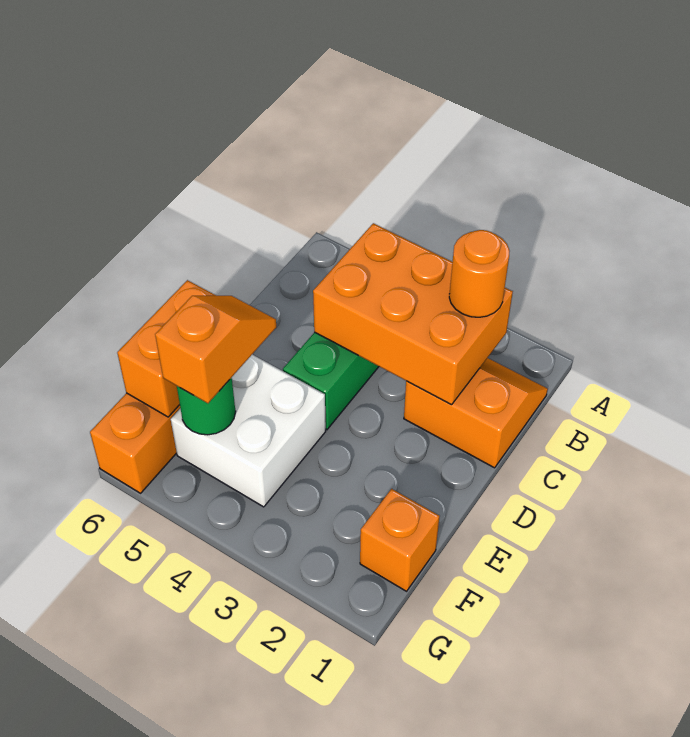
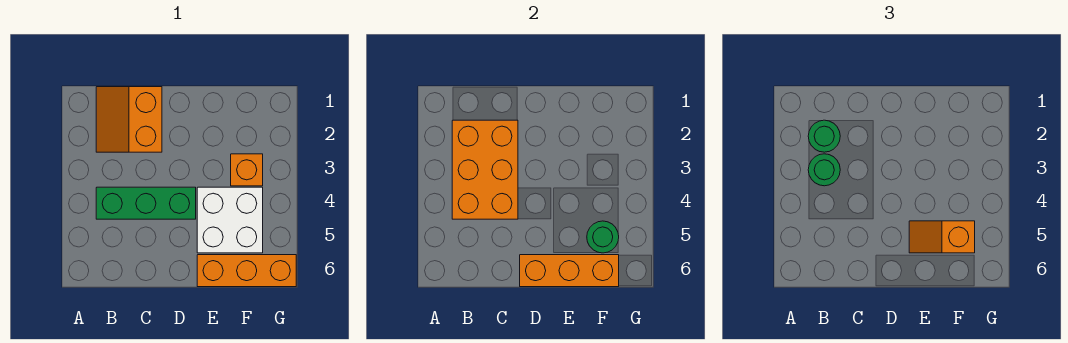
orange 1x1 round brick [449,230,510,317] -> green 1x1 round brick [808,120,840,152]
none -> green 1x1 round brick [808,154,840,186]
orange 1x2 brick [117,280,216,417] -> orange 1x3 brick [520,255,619,287]
orange 1x1 brick [360,489,440,591] -> orange 1x1 brick moved to [231,154,263,186]

